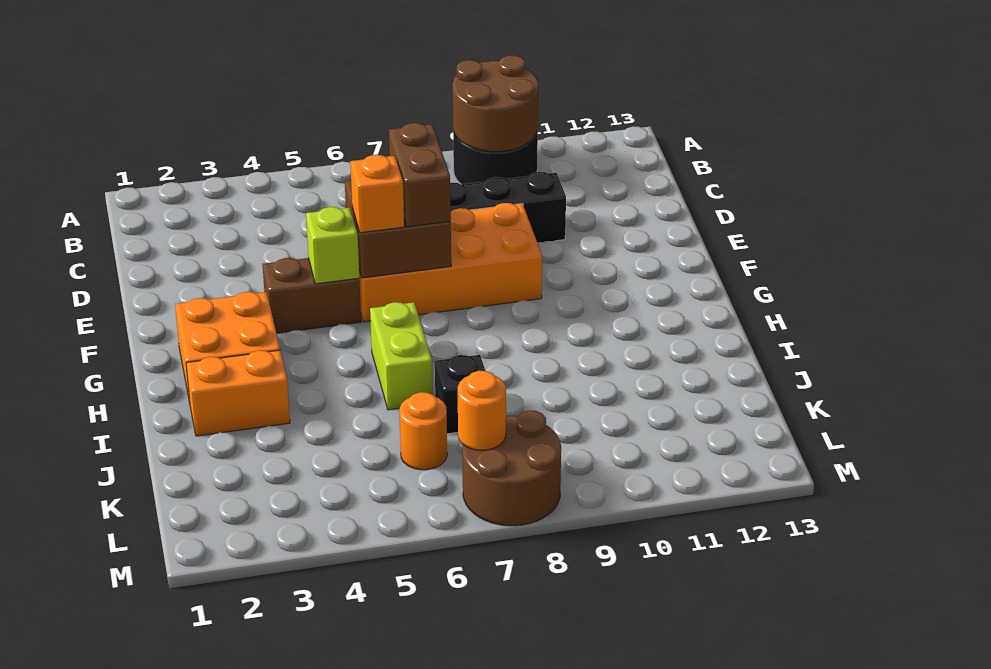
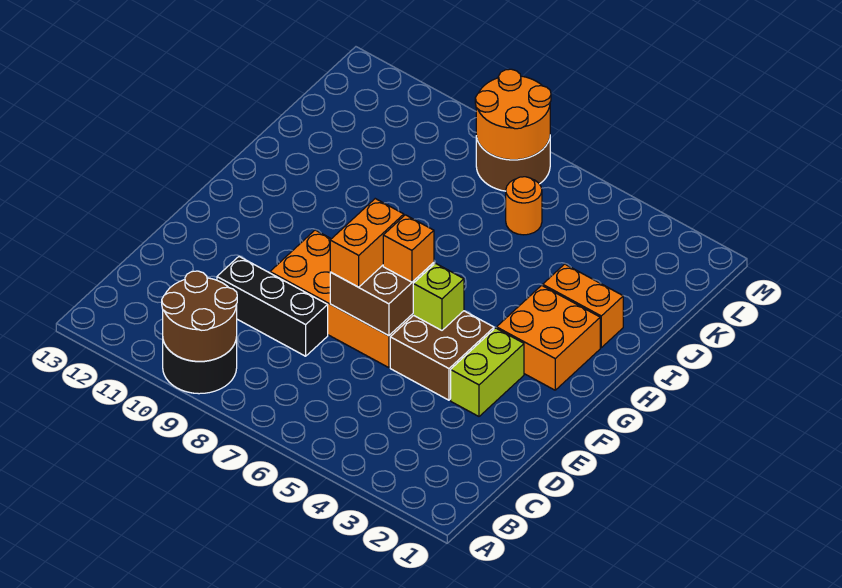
brown 1x2 brick [389,123,451,227] -> orange 1x2 brick [330,199,404,287]
brown 1x2 brick [263,258,361,333] -> brown 2x2 brick [390,311,494,400]
lime 1x2 brick [370,302,433,410] -> lime 1x2 brick moved to [451,328,524,416]
black 1x1 brick [435,355,485,434] -> none
orange 1x1 round brick [458,371,506,450] -> orange 2x2 round brick [475,69,551,160]

